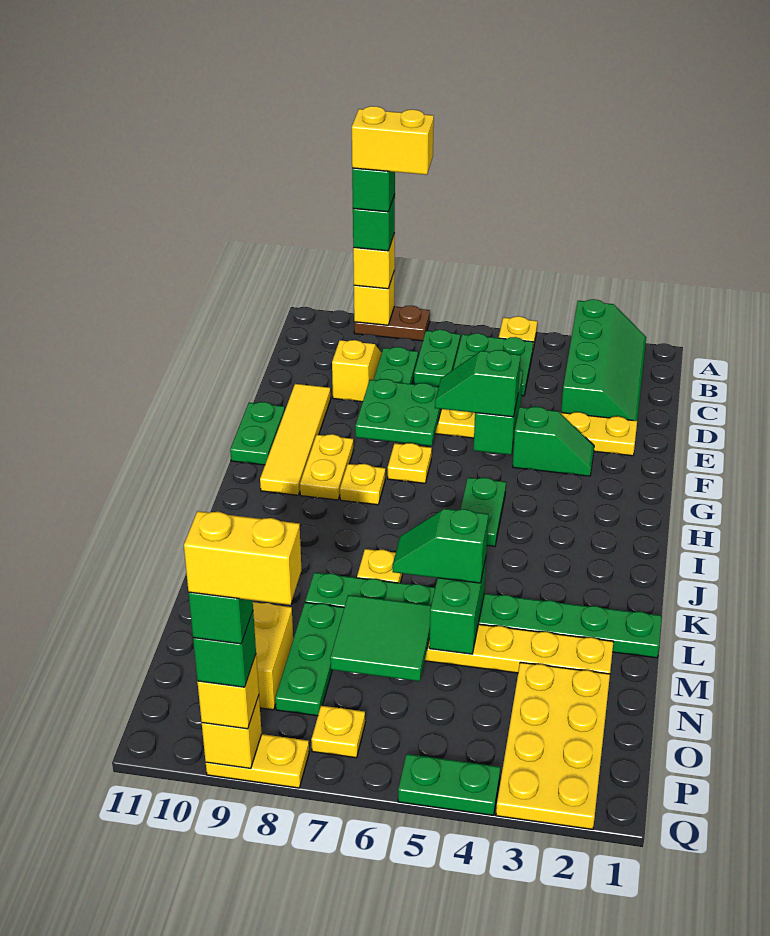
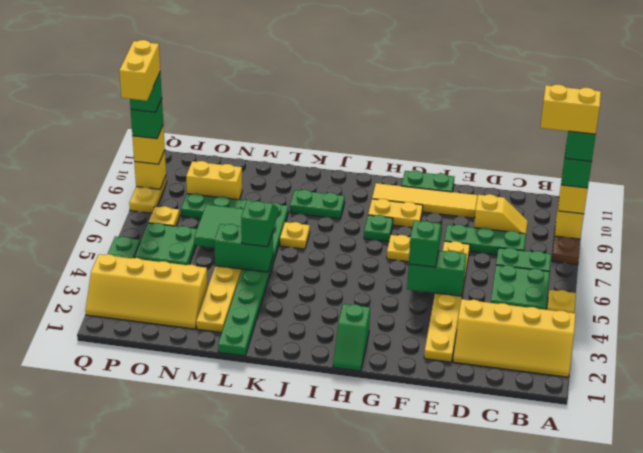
green 2x4 slope [561,299,646,421] -> yellow 2x4 slope [453,299,576,377]
yellow 1x2 brick [352,106,434,175] -> yellow 1x2 brick turned to [540,85,601,134]
green 2x2 plate [355,379,441,446] -> green 2x2 plate moved to [135,223,197,265]
green 1x2 slope [513,407,594,476] -> green 1x2 slope moved to [333,304,370,371]
green 1x2 plate [461,478,506,546] -> green 1x2 plate moved to [290,190,345,219]
yellow 1x1 plate [340,464,385,505] -> green 1x1 plate [364,215,393,242]
yellow 2x4 plate [496,662,610,829] -> yellow 2x4 slope [85,254,208,329]

